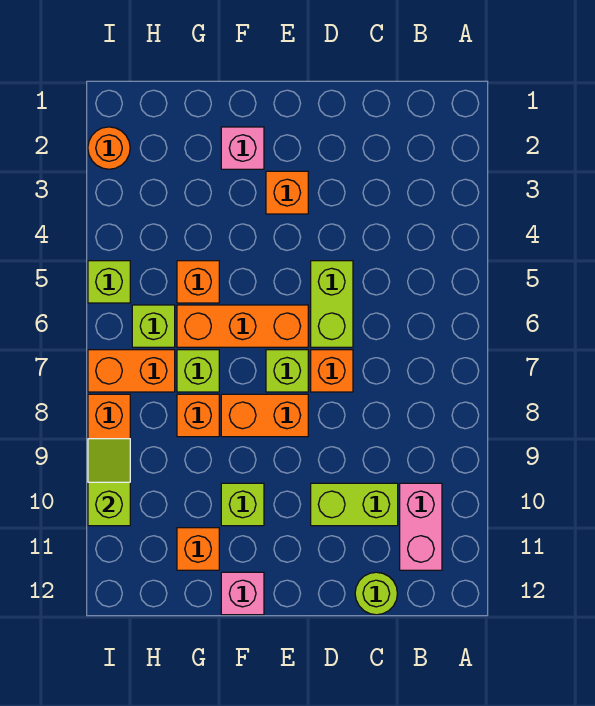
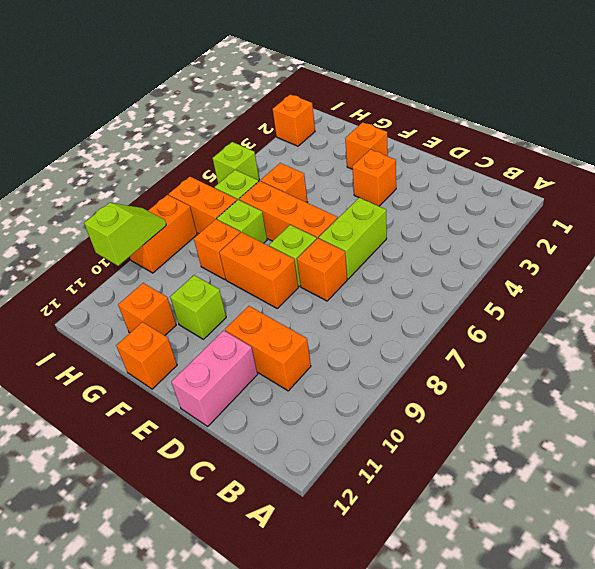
pink 1x2 brick [400,483,442,570] -> pink 1x2 brick moved to [171,330,258,426]
lime 1x2 brick [311,483,398,526] -> orange 1x2 brick [225,306,311,391]
lime 1x1 round brick [355,572,397,615] -> none
pink 1x1 brick [221,127,264,169] -> orange 1x1 brick [345,122,388,169]
pink 1x1 brick [221,572,264,615] -> orange 1x1 brick [116,322,177,389]
orange 1x1 round brick [88,127,130,169] -> orange 1x1 brick [273,94,315,146]

